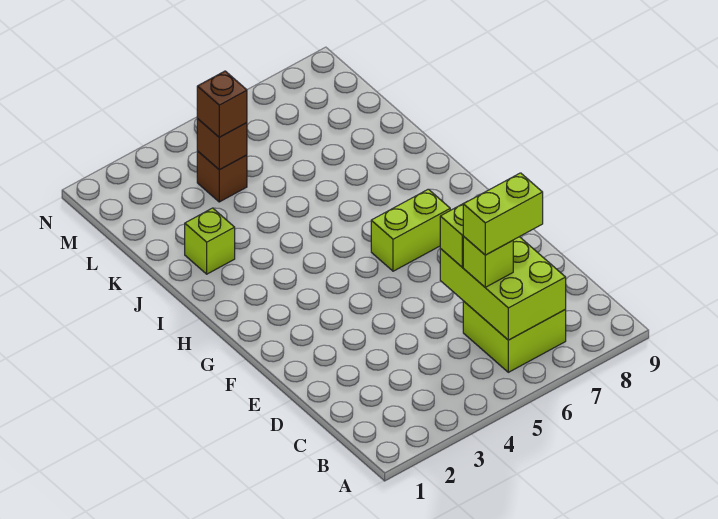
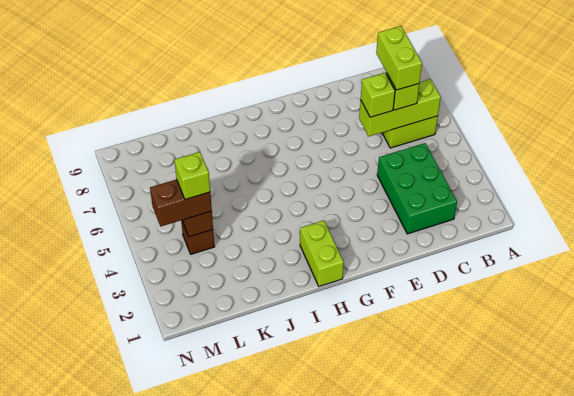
lime 2x3 brick [440,237,566,340] -> lime 1x3 brick [359,79,441,136]
none -> green 2x3 brick [377,143,457,234]
lime 1x2 brick [371,189,450,271] -> lime 1x2 brick moved to [300,220,344,286]
lime 1x1 brick [185,208,235,274] -> lime 1x1 brick moved to [175,152,210,200]
brown 1x1 brick [197,71,247,137] -> brown 1x2 brick [150,179,212,226]

